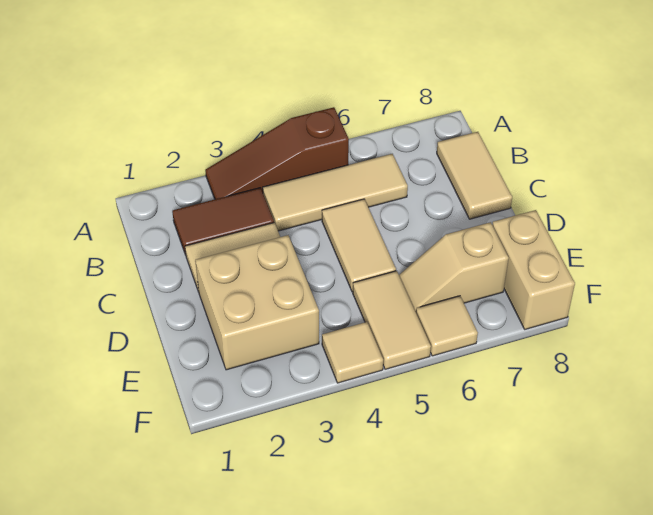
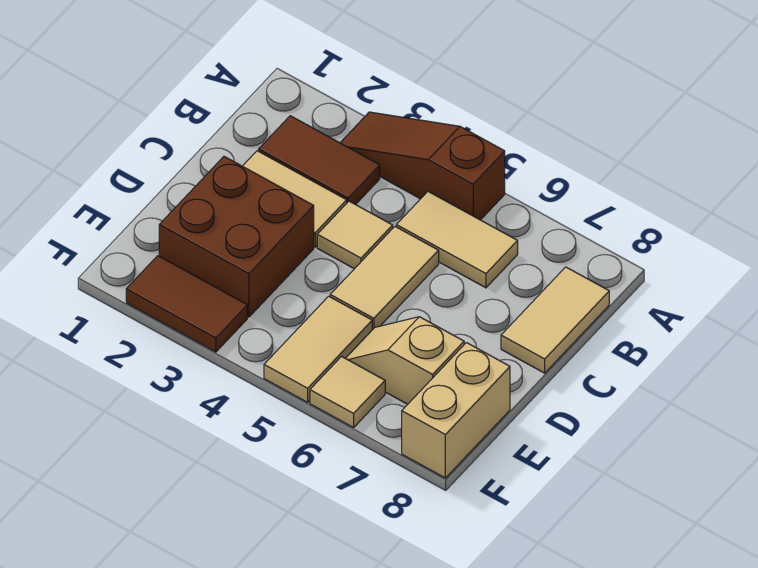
tan 1x3 tile [263,154,408,231] -> tan 1x2 tile [396,192,518,288]
tan 2x2 brick [195,235,319,370] -> brown 2x2 brick [159,157,314,317]
none -> brown 1x2 tile [126,256,247,352]
tan 1x1 tile [322,322,383,383] -> tan 1x1 tile moved to [317,201,393,269]

